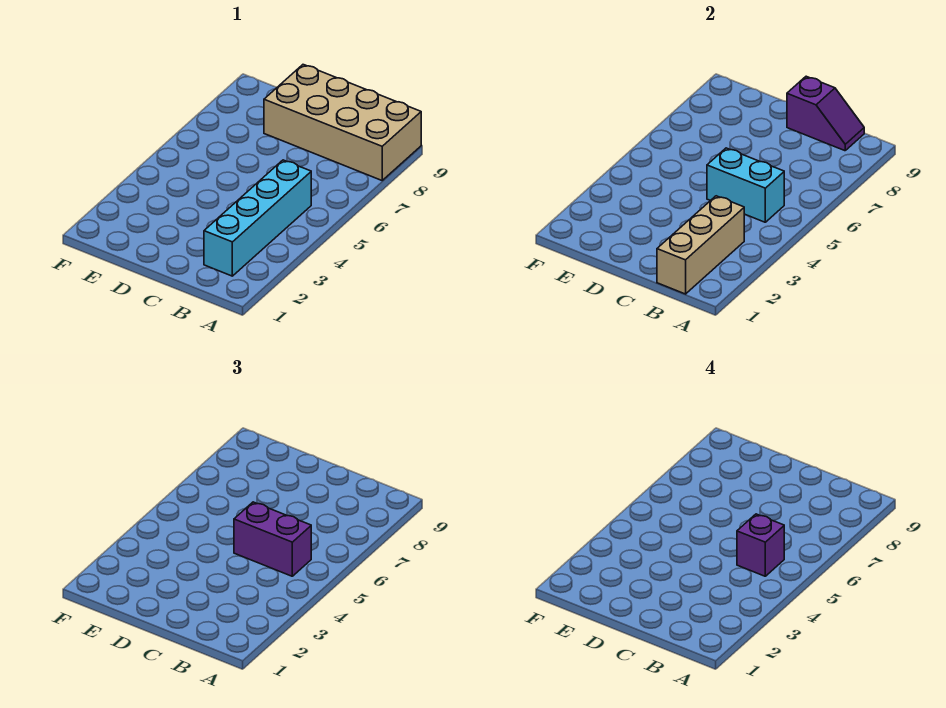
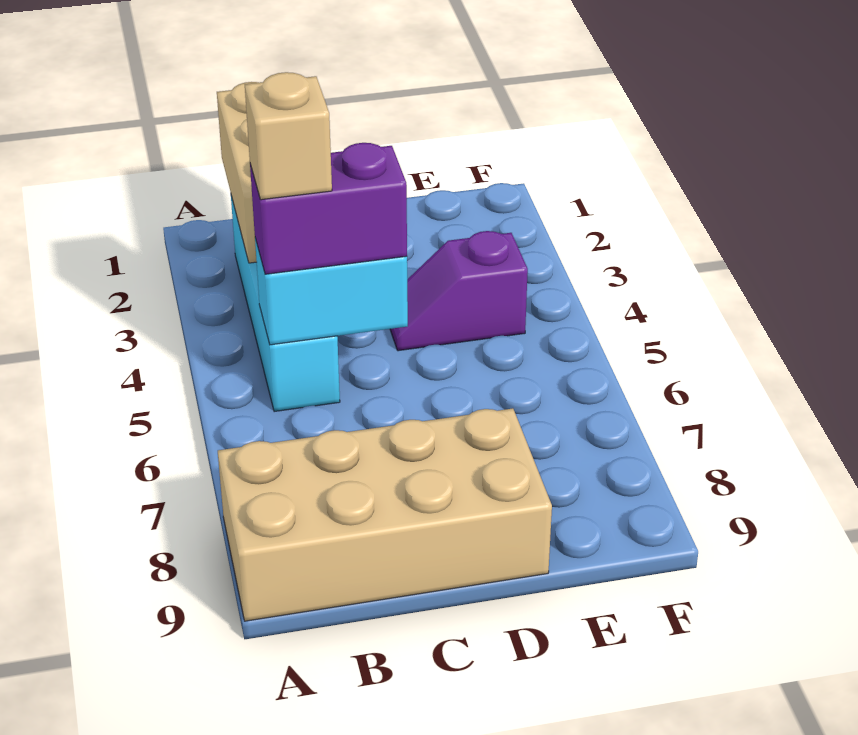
purple 1x1 brick [737,514,784,576] -> tan 1x1 brick [245,72,332,200]
purple 1x2 slope [787,76,864,151] -> purple 1x2 slope moved to [390,231,528,351]

